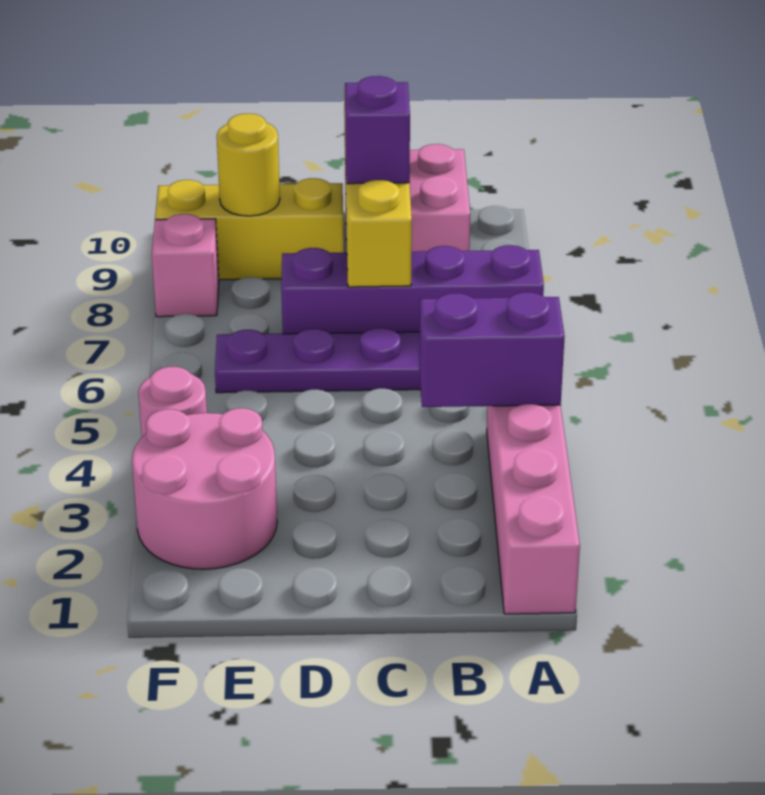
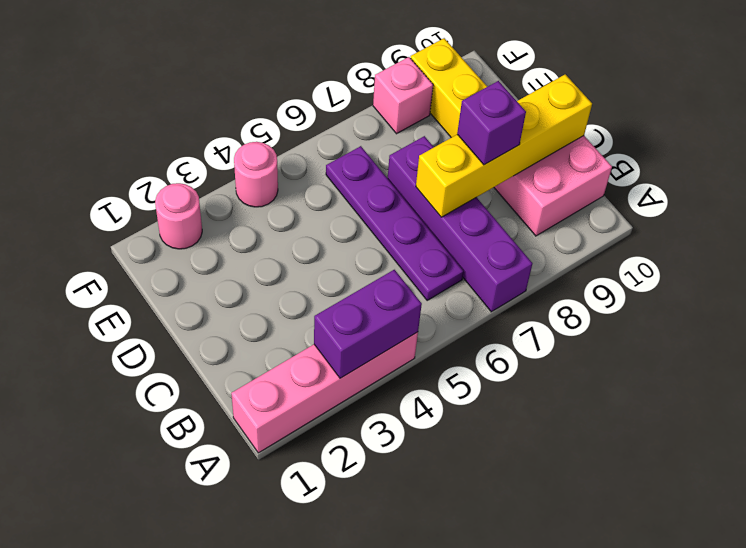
purple 1x2 brick [419,292,565,407] -> purple 1x2 brick turned to [314,270,422,378]
pink 2x2 round brick [132,408,277,569] -> pink 1x1 round brick [155,183,202,249]
yellow 1x1 round brick [217,114,280,216] -> none

